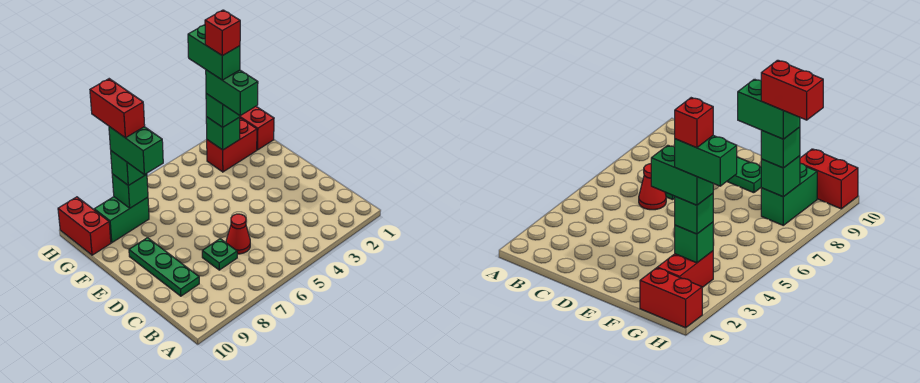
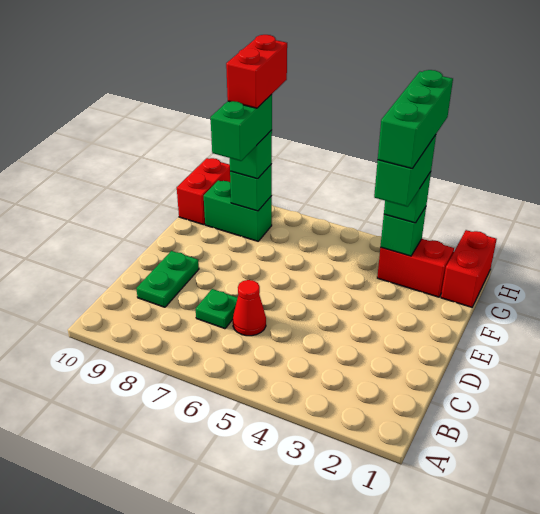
green 1x3 plate [129,238,199,296] -> green 1x2 plate [136,251,199,307]
green 1x2 brick [188,25,240,80] -> green 1x3 brick [378,70,453,168]
red 1x1 brick [205,10,240,56] -> none

